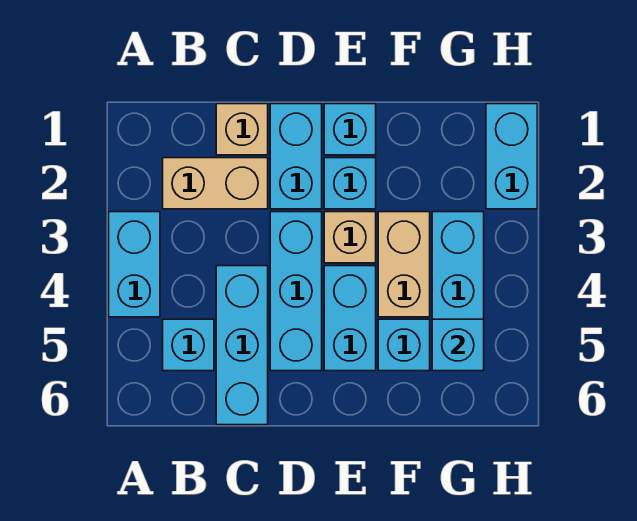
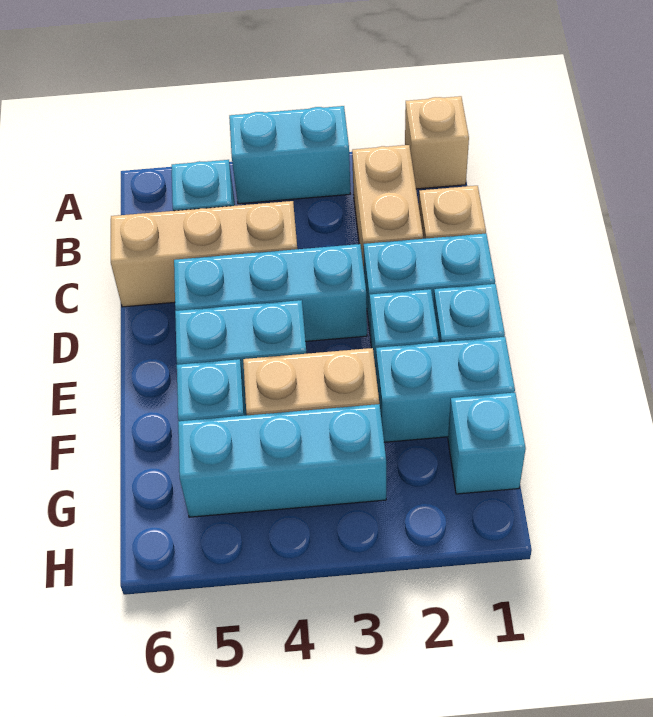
cyan 1x3 brick [216,266,268,425] -> tan 1x3 brick [111,201,297,307]
tan 1x1 brick [324,212,376,263] -> tan 1x1 brick moved to [405,96,469,189]
cyan 1x1 brick [432,319,484,371] -> cyan 1x1 brick moved to [448,393,526,494]
cyan 1x2 brick [486,104,537,209] -> cyan 1x2 brick moved to [376,337,515,442]

